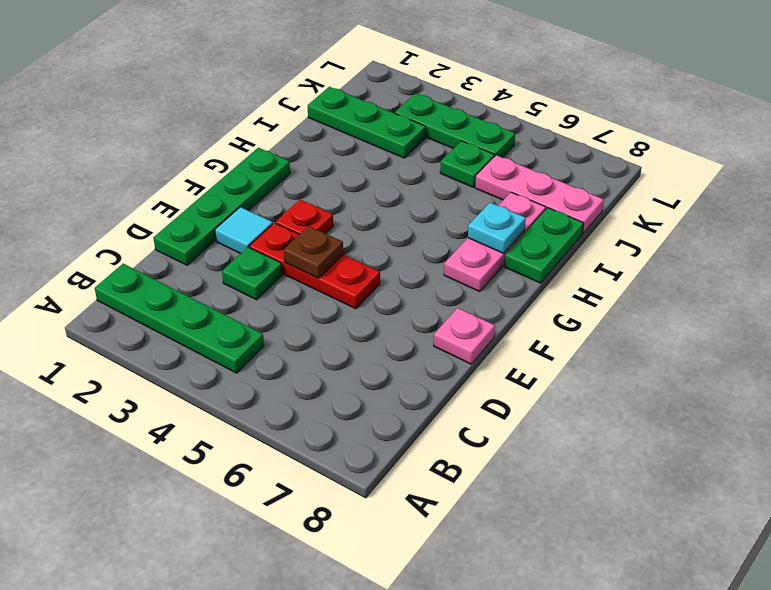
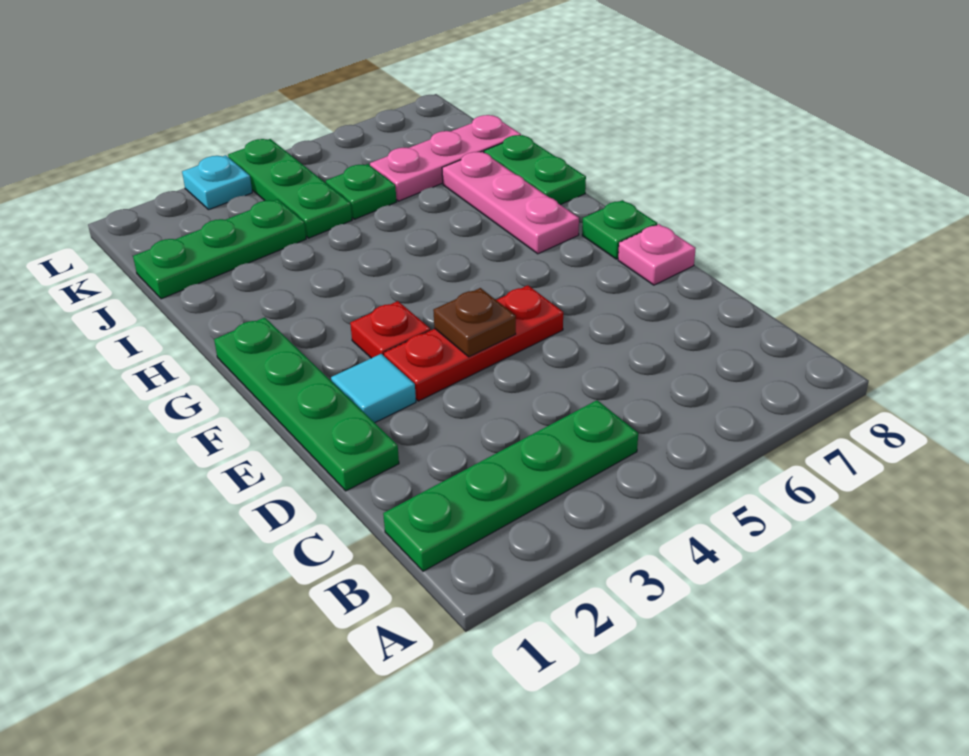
green 1x1 plate [222,247,282,300] -> green 1x1 plate moved to [582,200,657,259]
cyan 1x1 plate [468,203,526,253] -> cyan 1x1 plate moved to [182,155,252,210]
green 1x3 plate [395,93,515,158] -> green 1x3 plate turned to [228,139,352,238]

